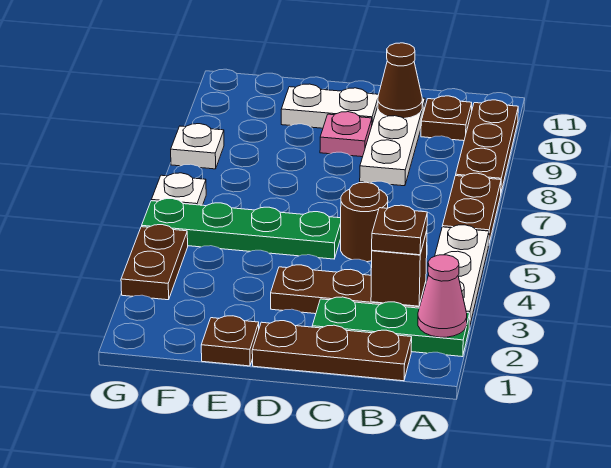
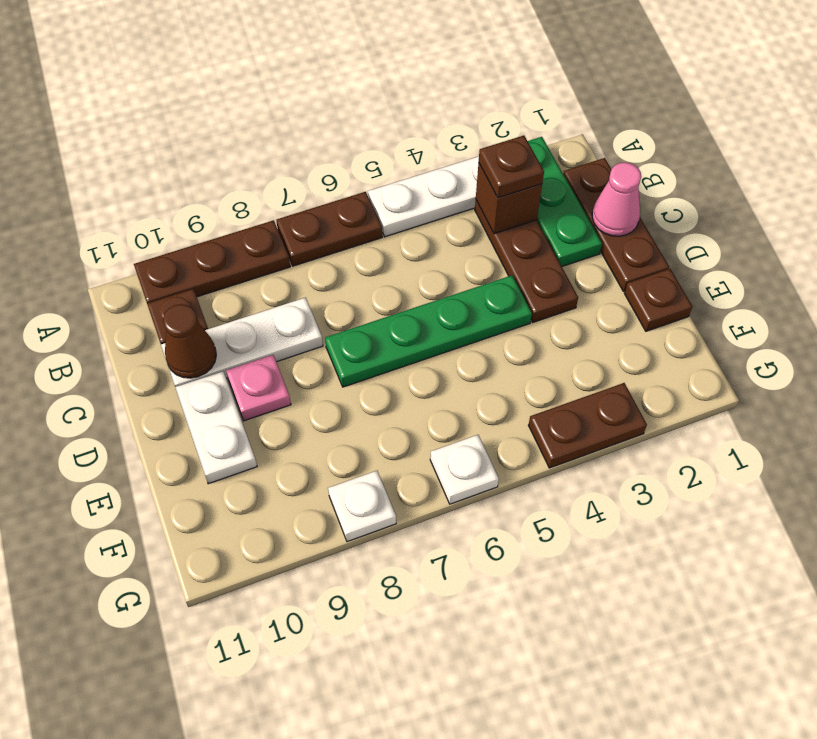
pink 1x1 cone [418,255,467,337] -> pink 1x1 cone moved to [592,162,641,236]
brown 1x1 round brick [341,182,388,262] -> none
green 1x4 plate [142,199,341,259] -> green 1x4 plate turned to [325,276,532,387]

